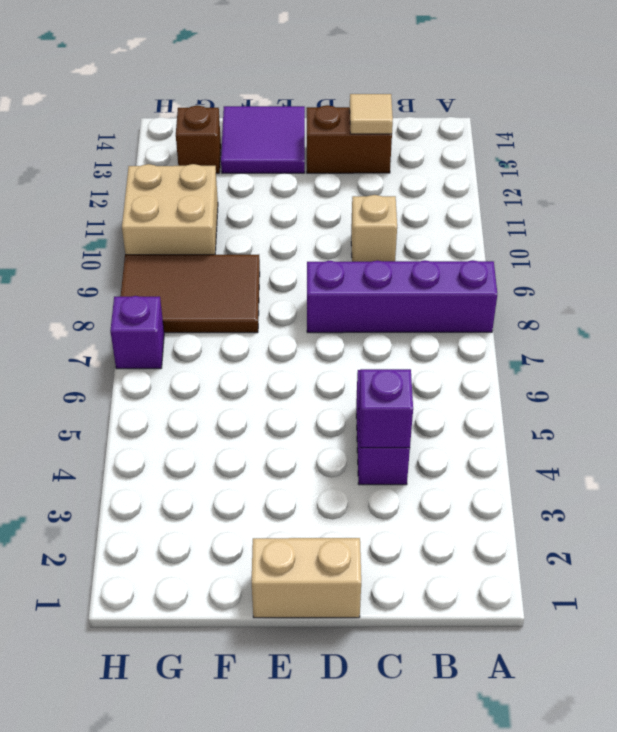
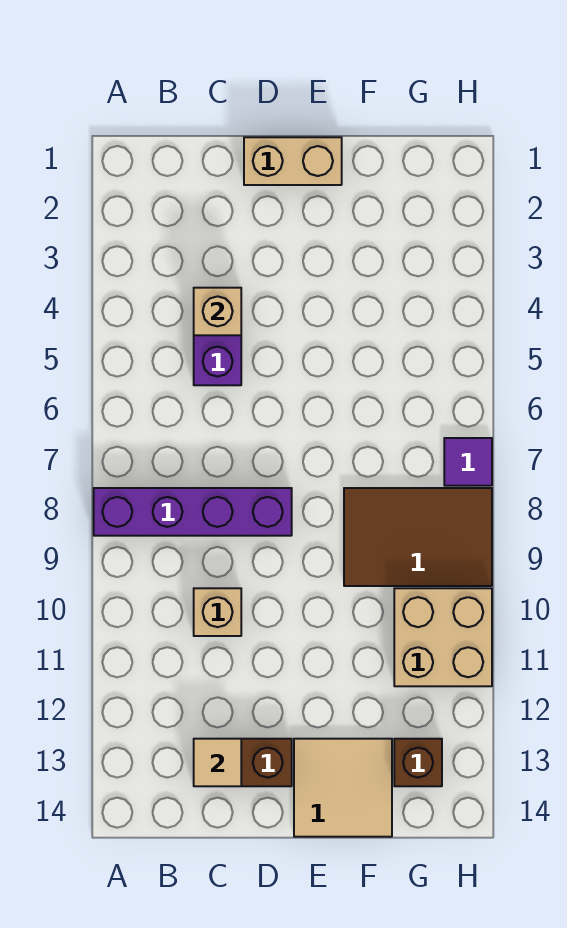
purple 1x1 brick [359,369,413,448] -> tan 1x1 brick [194,288,241,335]
purple 2x2 tile [221,106,305,173] -> tan 2x2 tile [294,739,392,837]
purple 1x1 brick [110,296,164,369] -> purple 1x1 tile [444,438,492,486]

